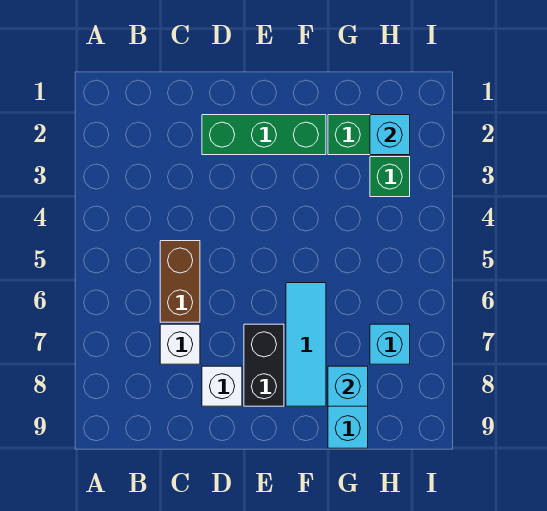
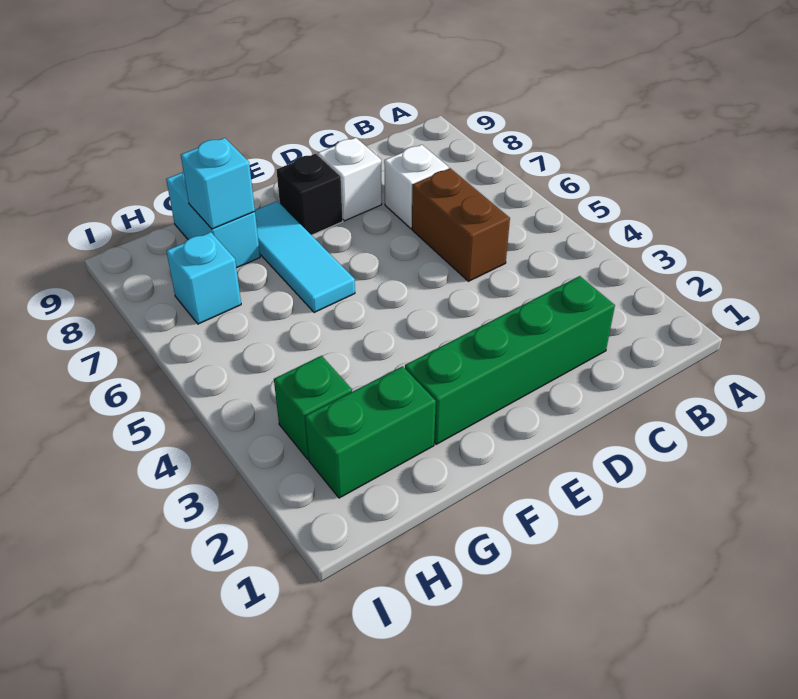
green 1x3 brick [202,115,326,155] -> green 1x4 brick [405,276,615,445]
black 1x2 brick [244,324,284,406] -> black 1x1 brick [277,154,343,235]
cyan 1x1 brick [370,115,410,155] -> none

